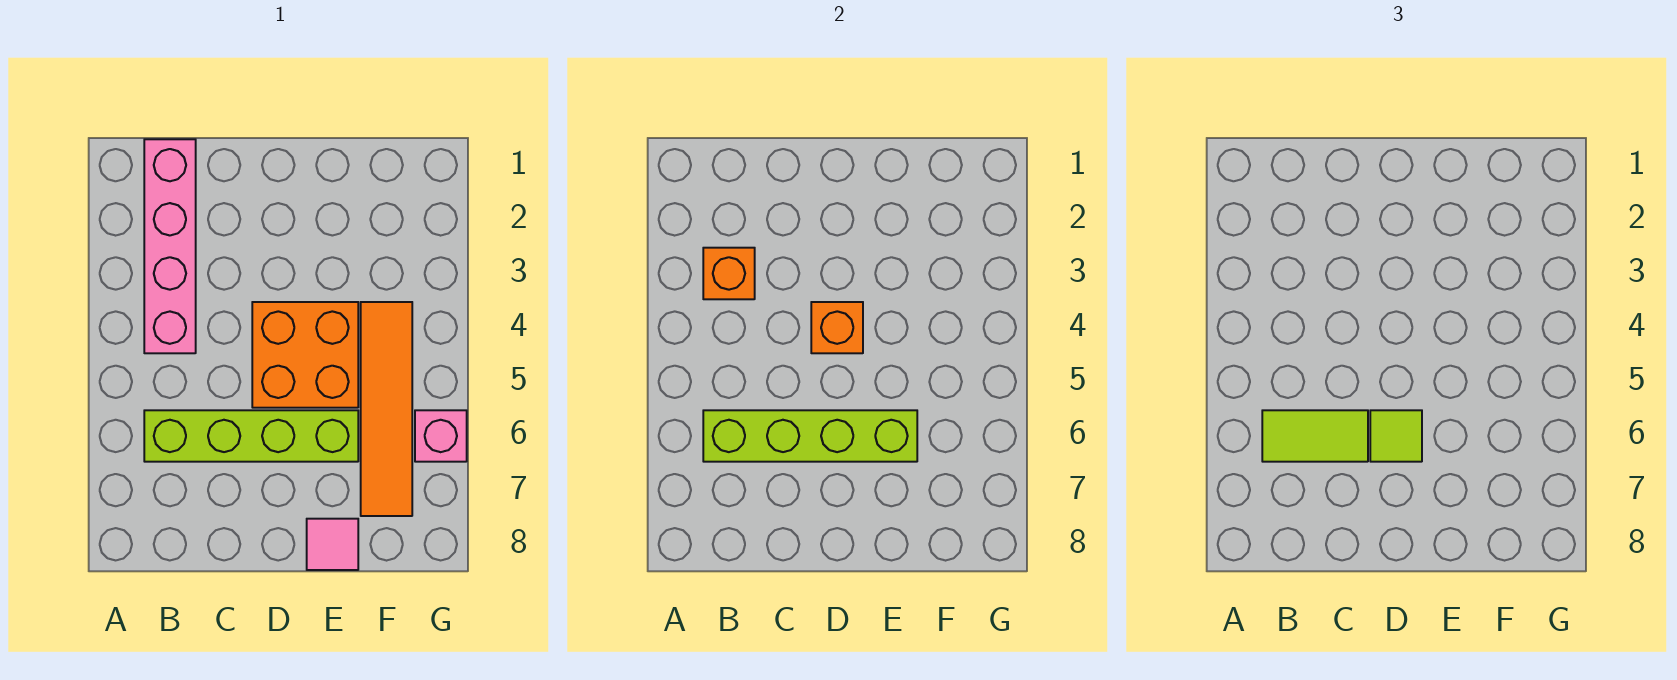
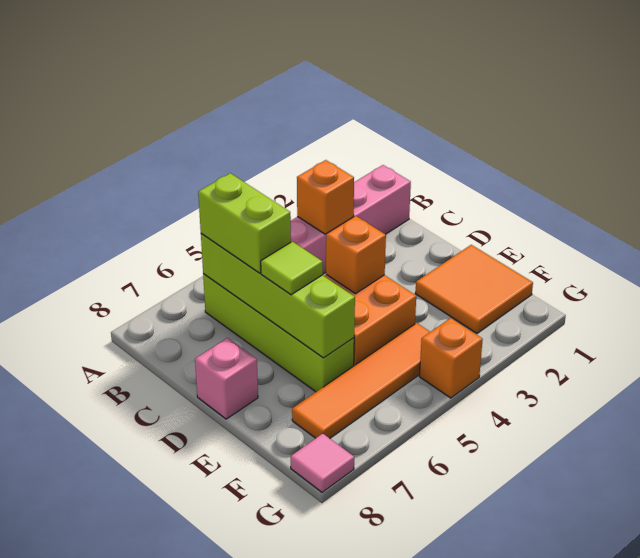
lime 1x2 tile [1262,410,1368,462] -> lime 1x2 brick [198,173,291,273]
none -> orange 2x2 tile [415,245,533,333]
pink 1x1 tile [307,519,358,570] -> pink 1x1 tile moved to [291,434,354,492]
none -> orange 1x1 brick [419,318,483,398]
pink 1x1 brick [415,410,467,462] -> pink 1x1 brick moved to [195,338,258,419]

